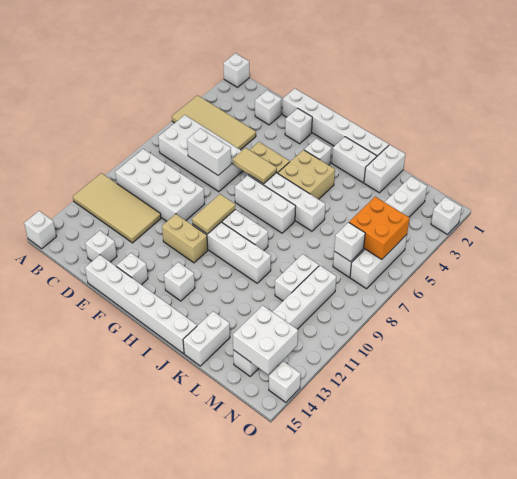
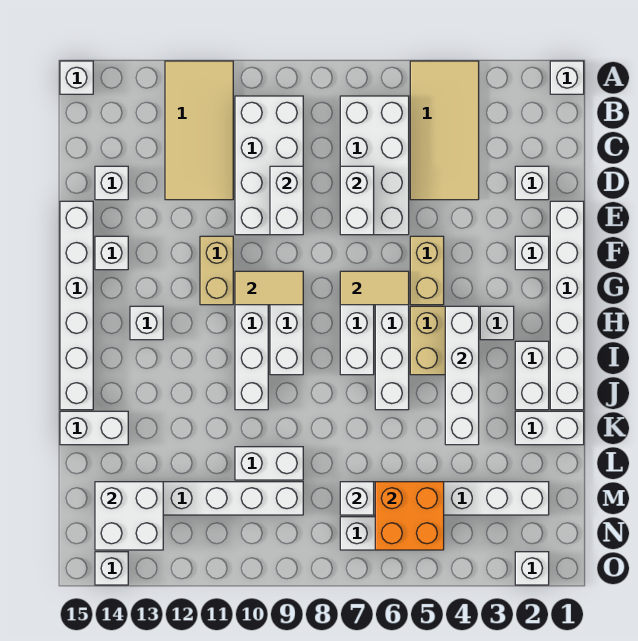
none -> white 1x2 brick [270,166,303,235]
tan 1x2 tile [233,148,277,184] -> tan 1x2 tile turned to [340,271,409,305]
none -> white 1x4 brick [445,306,479,445]

